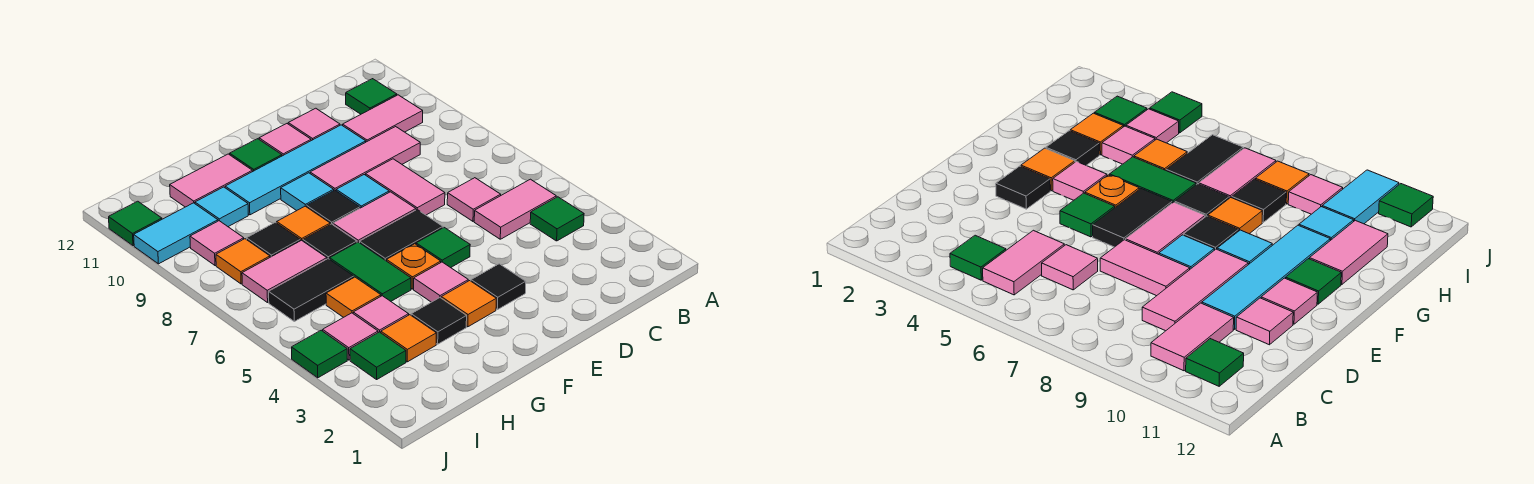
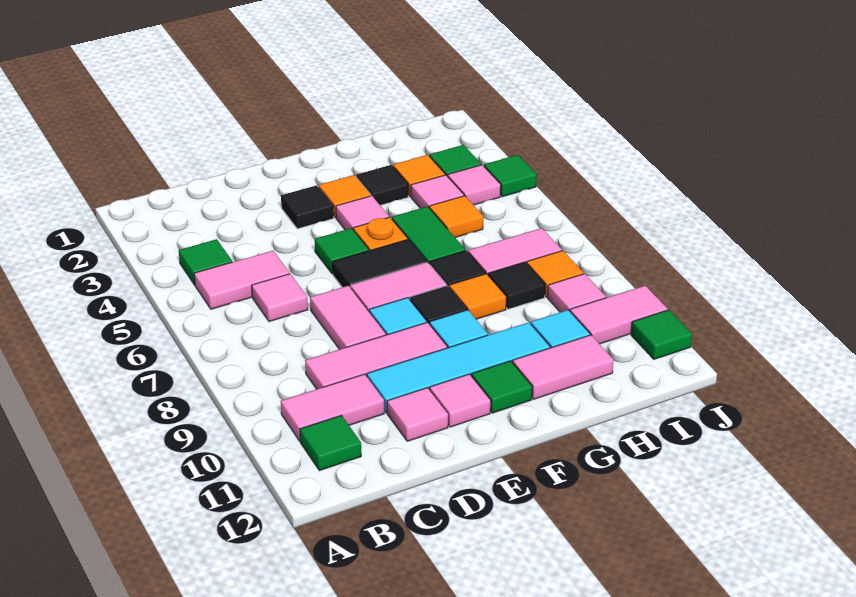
black 1x2 tile [269,259,354,321] -> none
cyan 1x2 tile [134,203,218,264] -> pink 1x2 tile [570,286,668,344]

